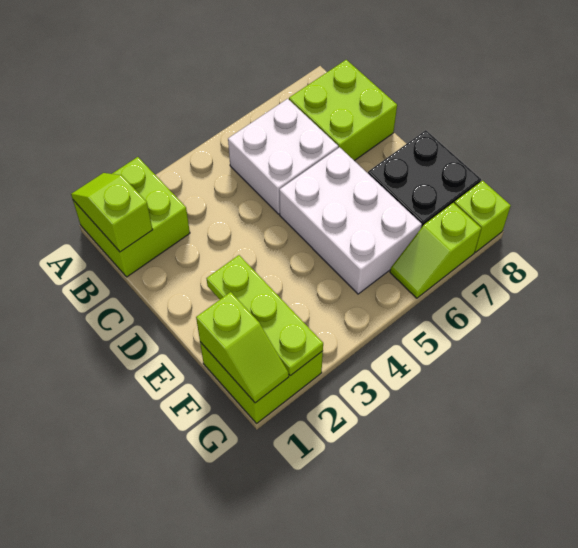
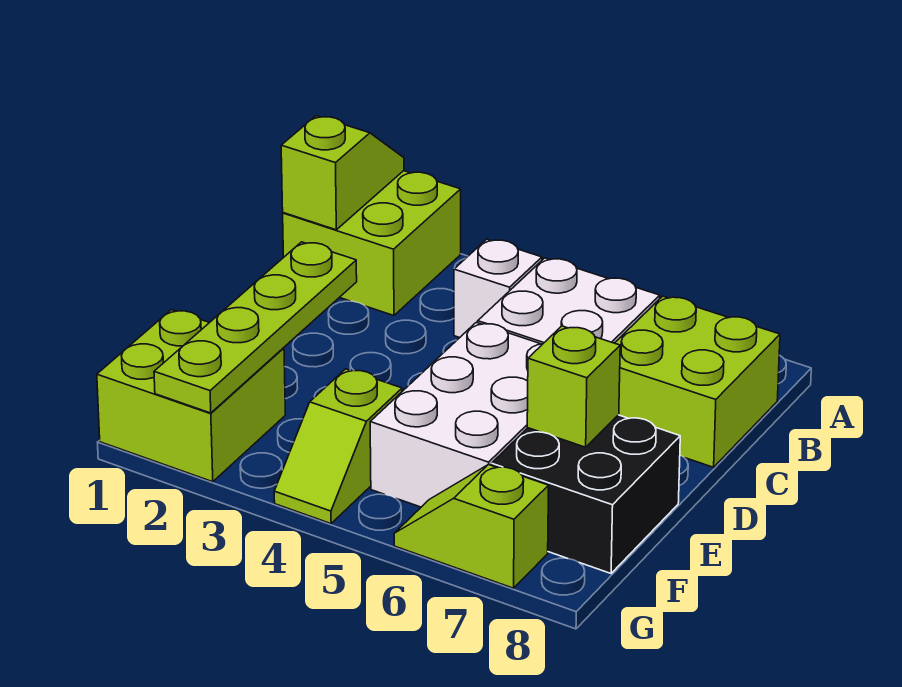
none -> white 1x1 brick [454,239,542,338]
lime 1x3 plate [207,255,323,376] -> lime 1x4 plate [154,242,357,413]
lime 1x2 slope [196,292,289,403] -> lime 1x2 slope moved to [274,369,402,524]
lime 1x1 brick [454,181,511,252] -> lime 1x1 brick moved to [527,326,620,447]

